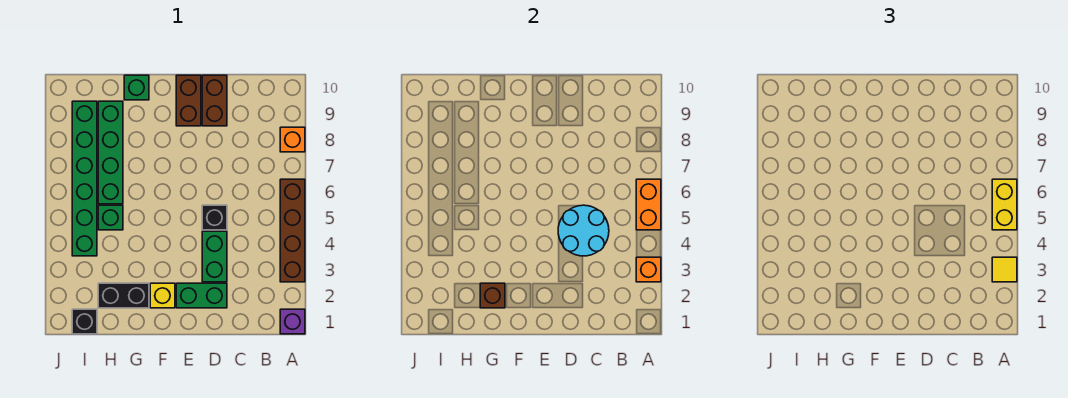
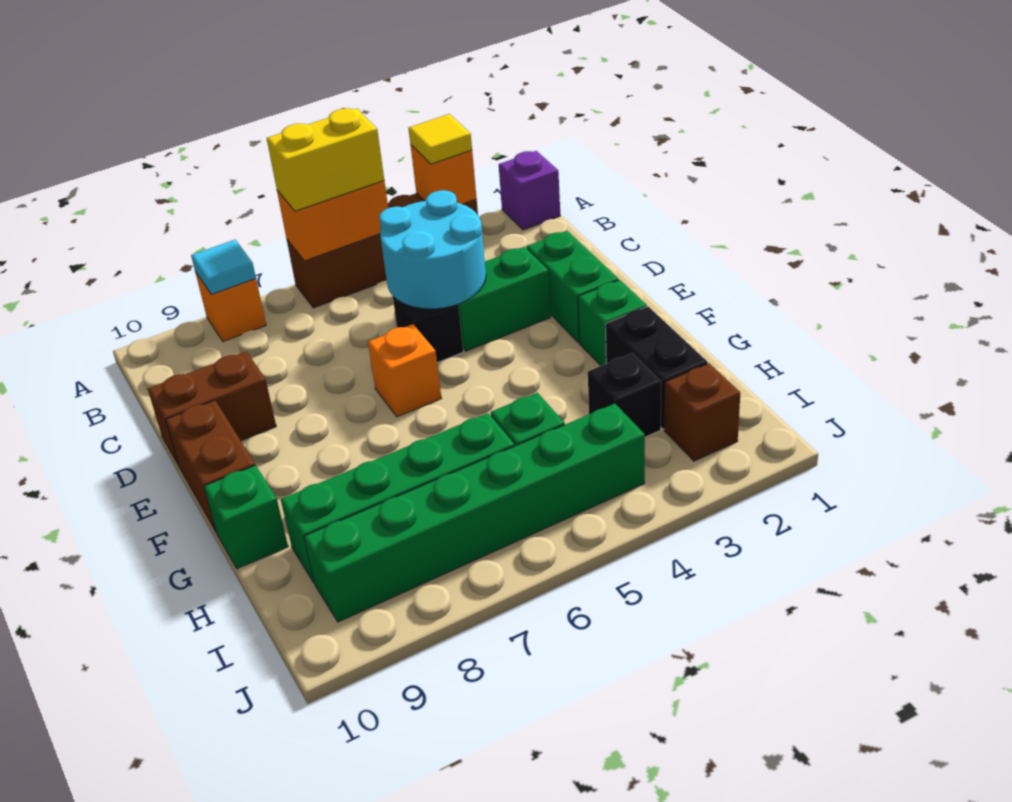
none -> cyan 1x1 tile [191,240,256,294]
none -> orange 1x1 brick [368,324,441,417]
brown 1x2 brick [176,75,201,126] -> brown 1x2 brick turned to [166,400,255,533]
yellow 1x1 brick [150,283,175,308] -> green 1x1 brick [578,280,647,366]
brown 1x1 brick [480,283,505,308] -> brown 1x1 brick moved to [664,363,740,461]
black 1x1 brick [72,309,97,334] -> black 1x1 brick moved to [588,353,661,437]

